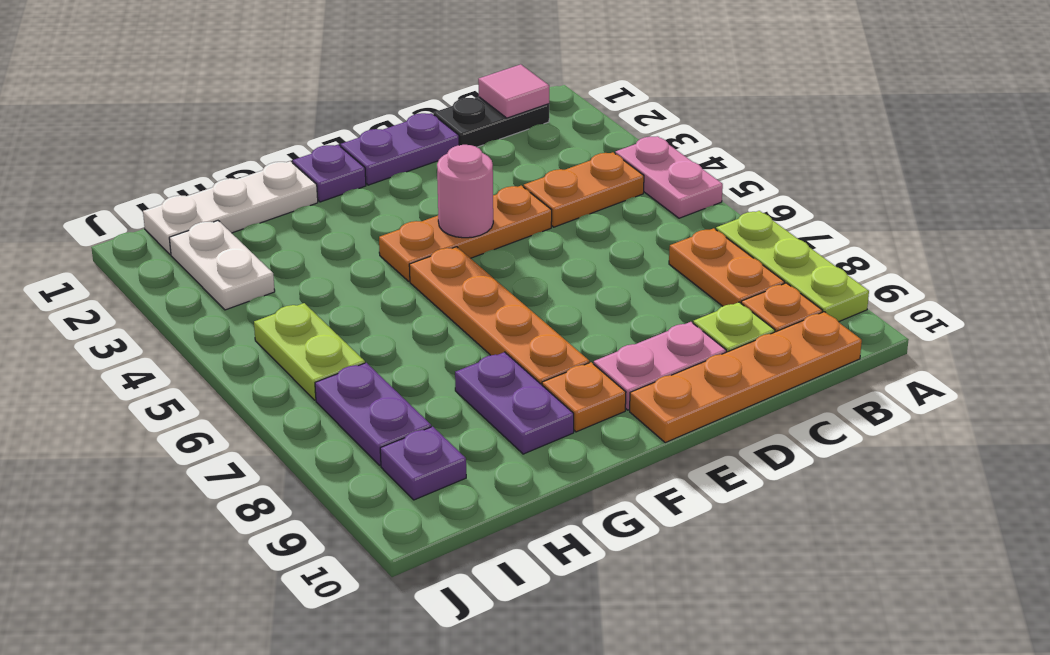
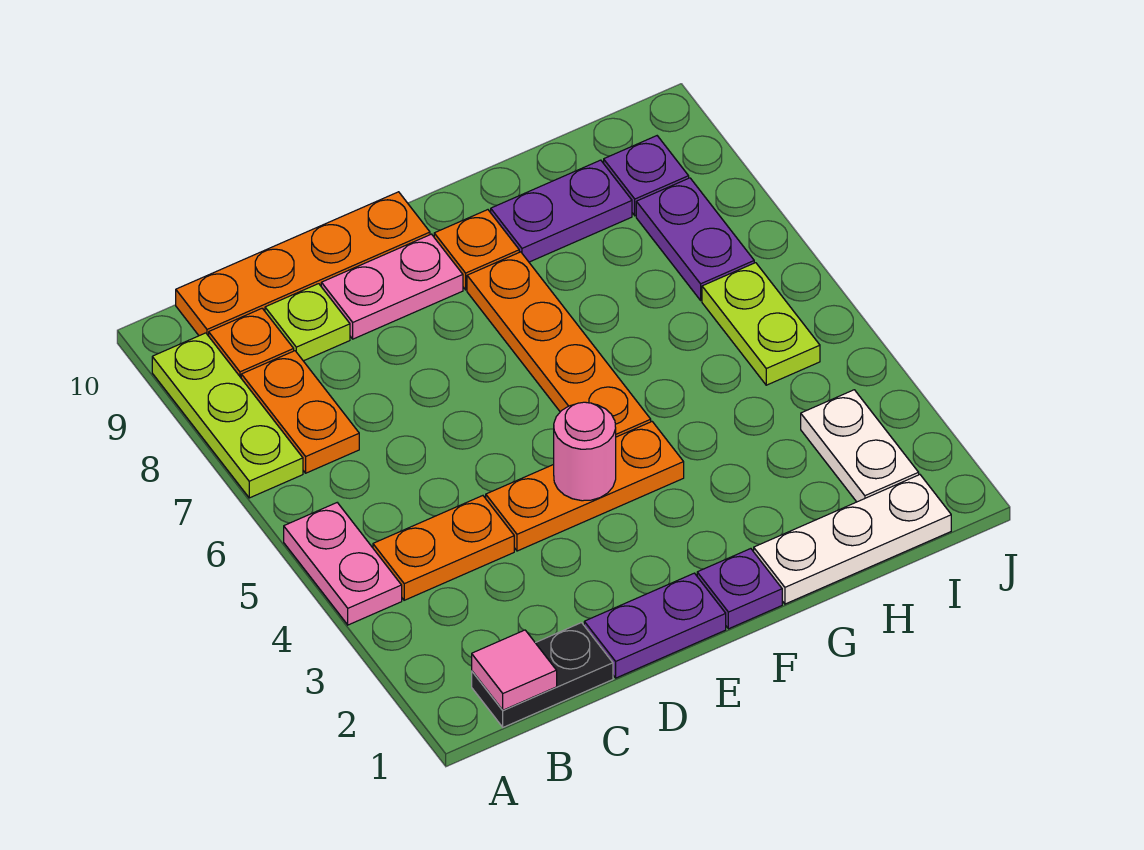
purple 1x2 plate [455,352,574,454] -> purple 1x2 plate turned to [491,160,632,262]

